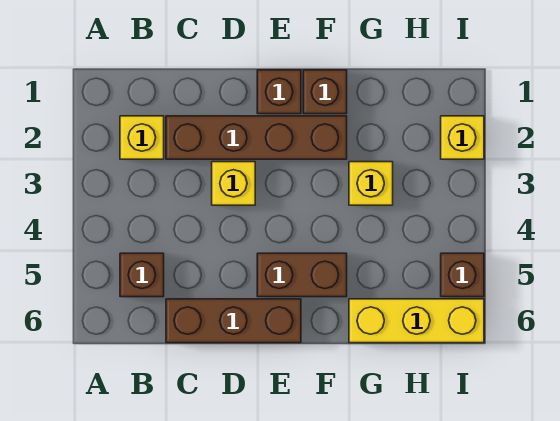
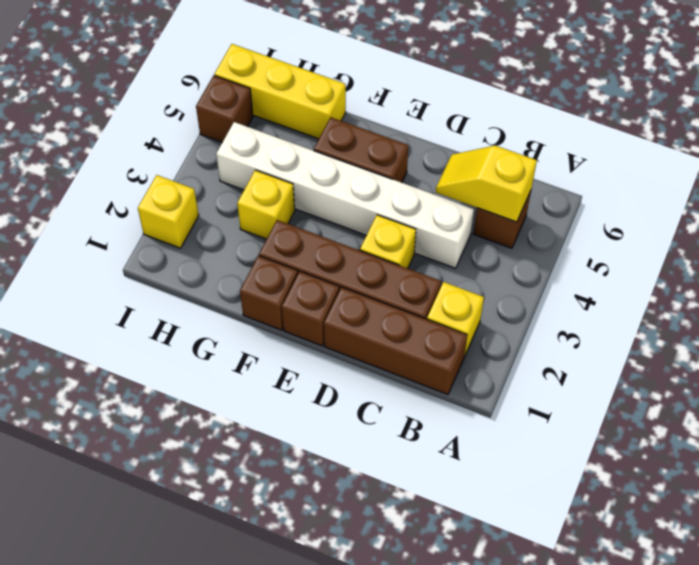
none -> yellow 1x2 slope [436,146,537,222]
none -> white 1x6 brick [216,122,474,268]
brown 1x3 brick [166,299,301,343] -> brown 1x3 brick moved to [324,287,467,395]

